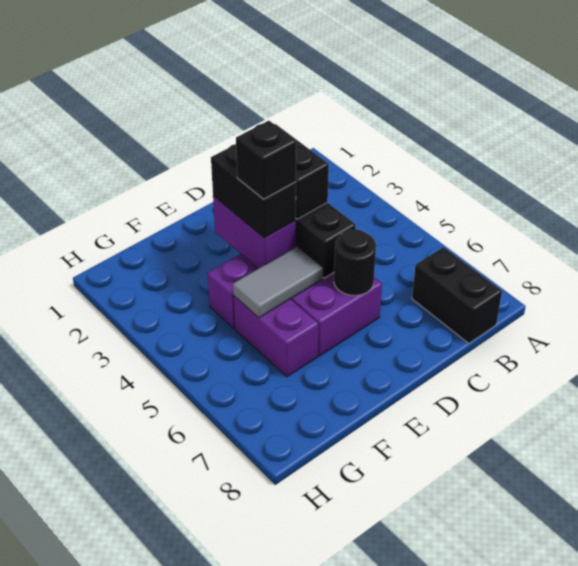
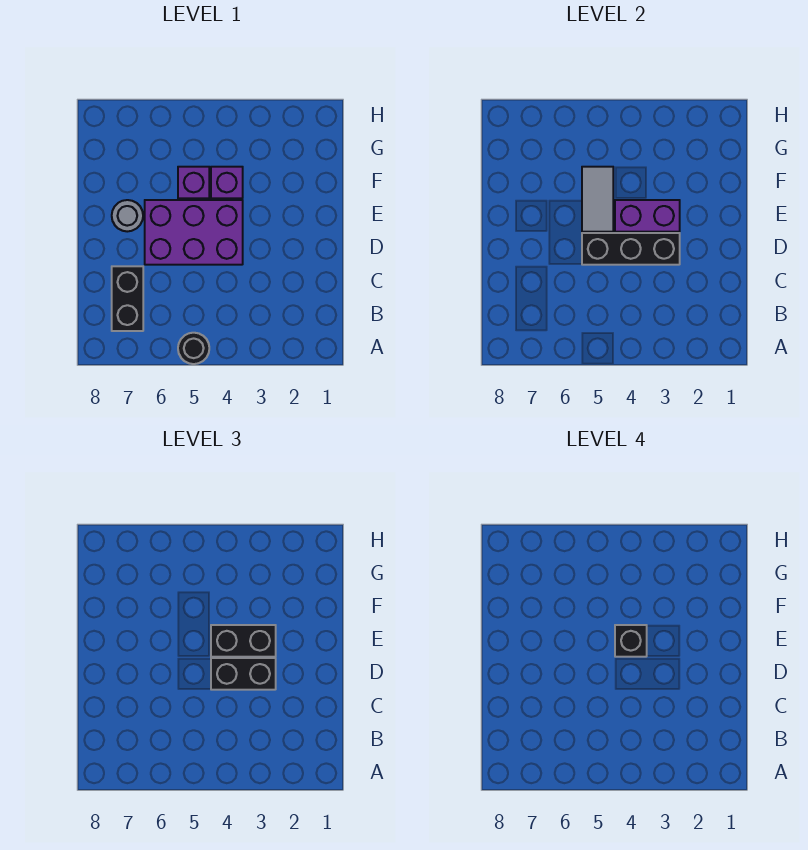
black 1x2 brick [412,247,502,344] -> black 1x2 brick turned to [112,266,143,331]
black 1x1 round brick [334,230,376,296] -> black 1x1 round brick moved to [178,333,209,364]
none -> grey 1x1 round brick [112,200,143,232]
purple 1x2 brick [233,296,318,377] -> purple 1x1 brick [178,167,209,198]

